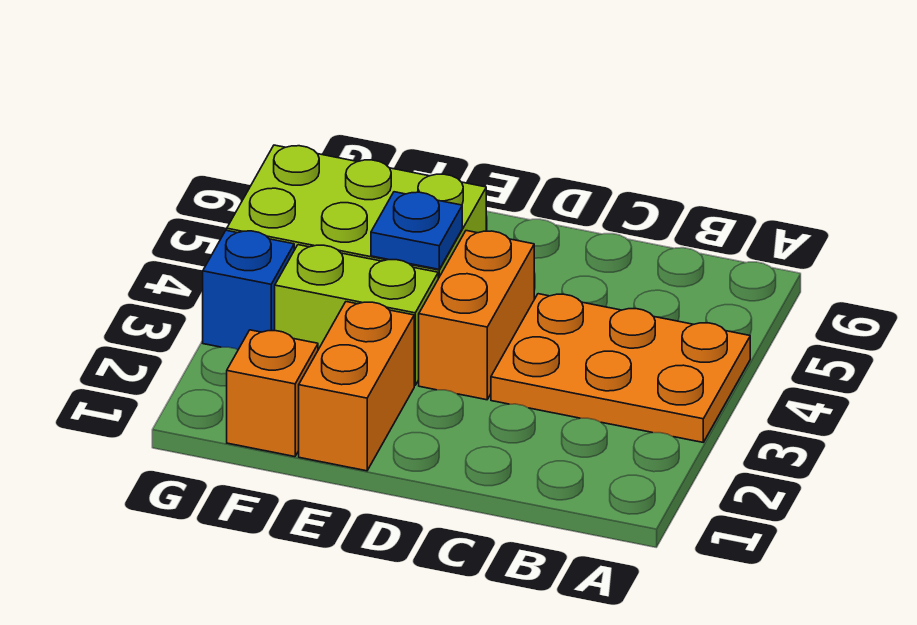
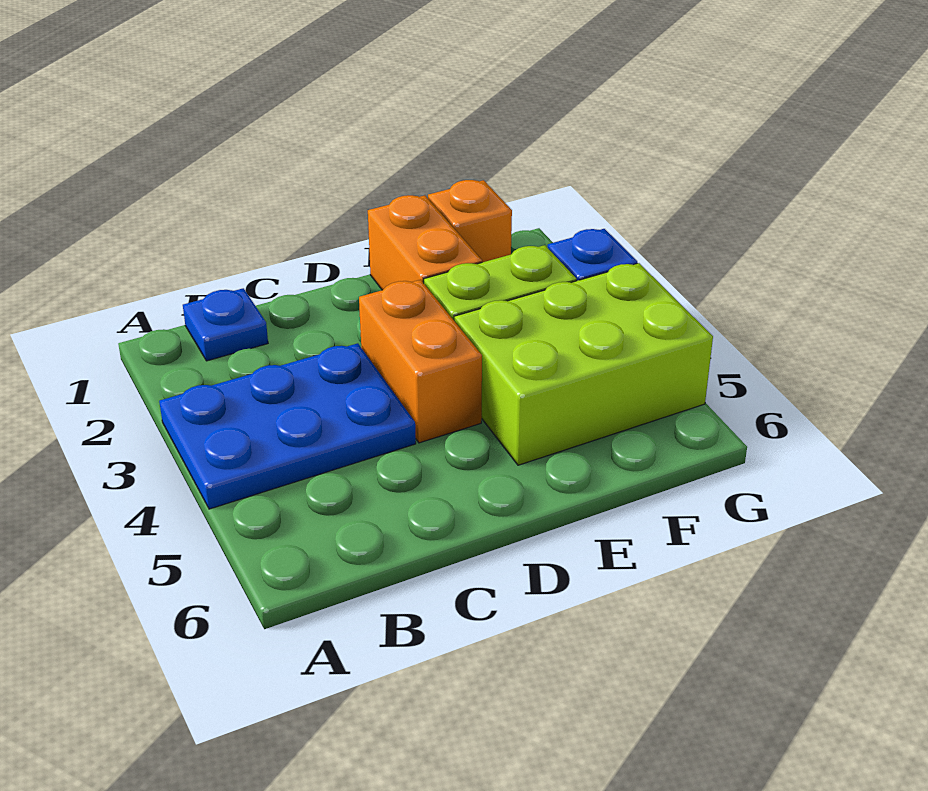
orange 2x3 plate [491,294,750,442] -> blue 2x3 plate [159,343,416,509]
blue 1x1 plate [371,192,462,269] -> blue 1x1 plate moved to [183,288,268,361]

